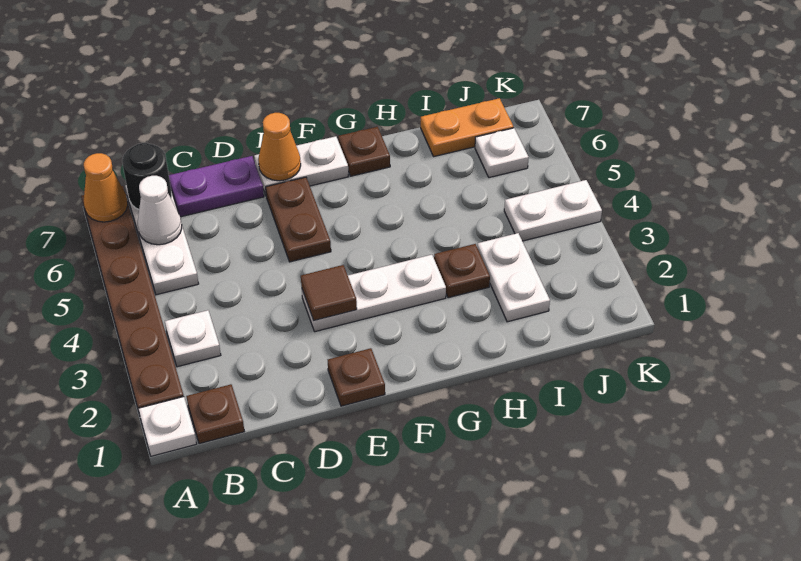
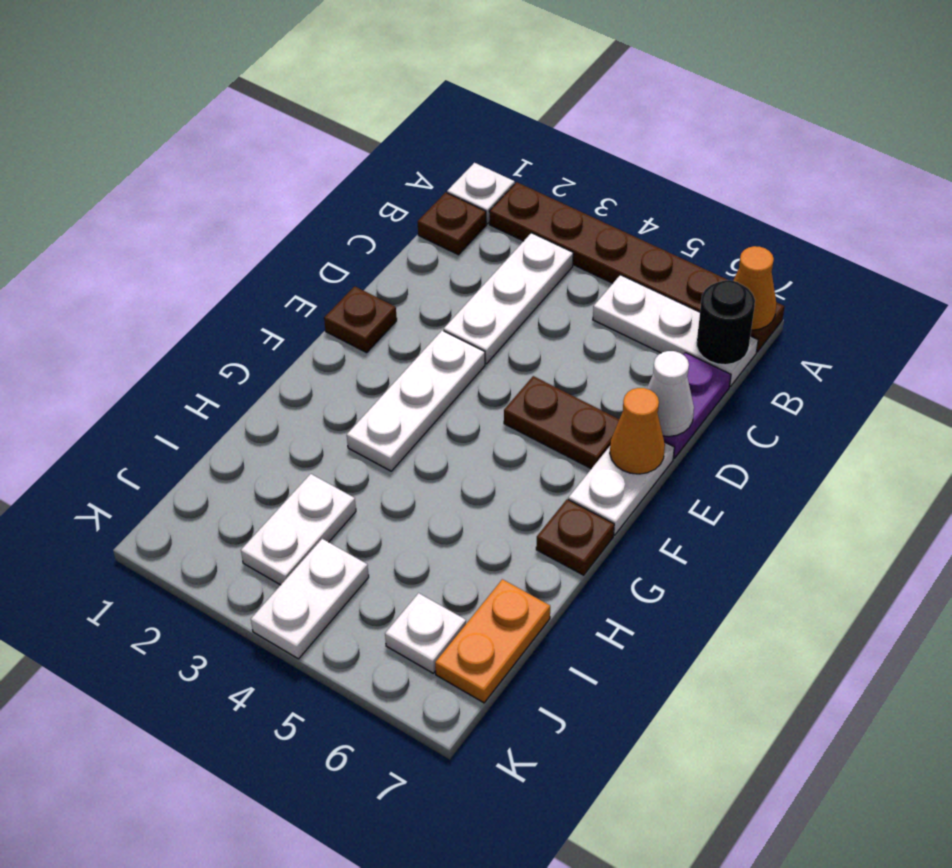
white 1x1 plate [165,310,221,367] -> white 1x3 plate [444,233,573,364]
white 1x1 cone [138,176,182,245] -> white 1x1 cone moved to [647,351,694,437]
brown 1x1 tile [301,265,357,320] -> none
brown 1x1 plate [434,244,490,298] -> none
white 1x2 plate [477,233,550,322] -> white 1x2 plate turned to [241,474,356,585]

